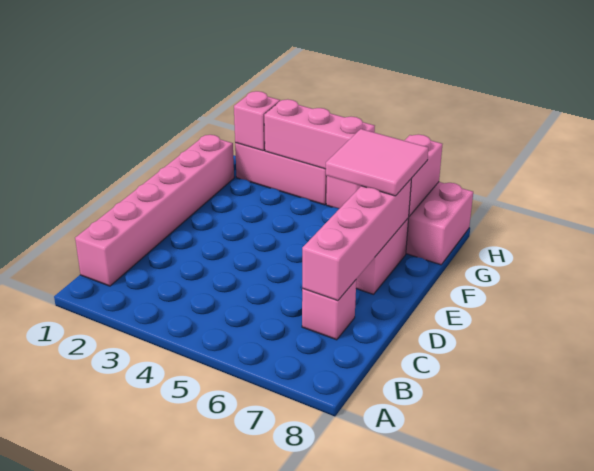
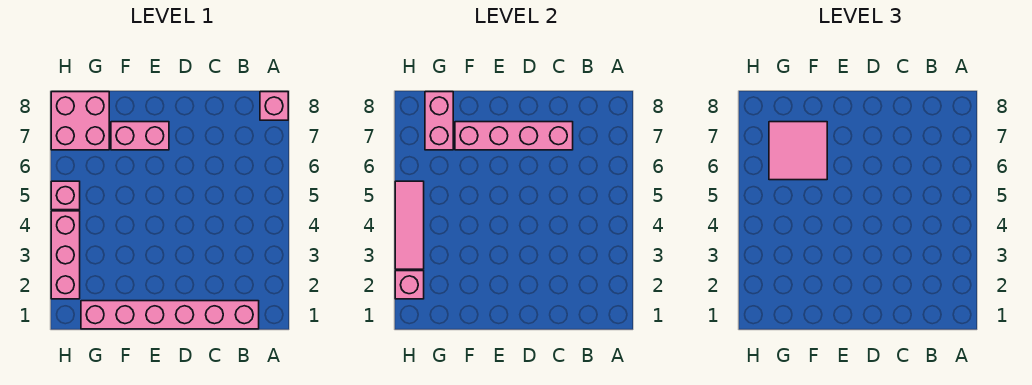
pink 1x1 brick [302,280,356,340] -> pink 1x1 brick moved to [260,92,288,120]
pink 1x2 brick [404,134,442,216] -> pink 1x2 brick turned to [425,92,453,150]
pink 1x3 brick [264,99,375,169] -> pink 1x3 tile [395,181,424,269]

